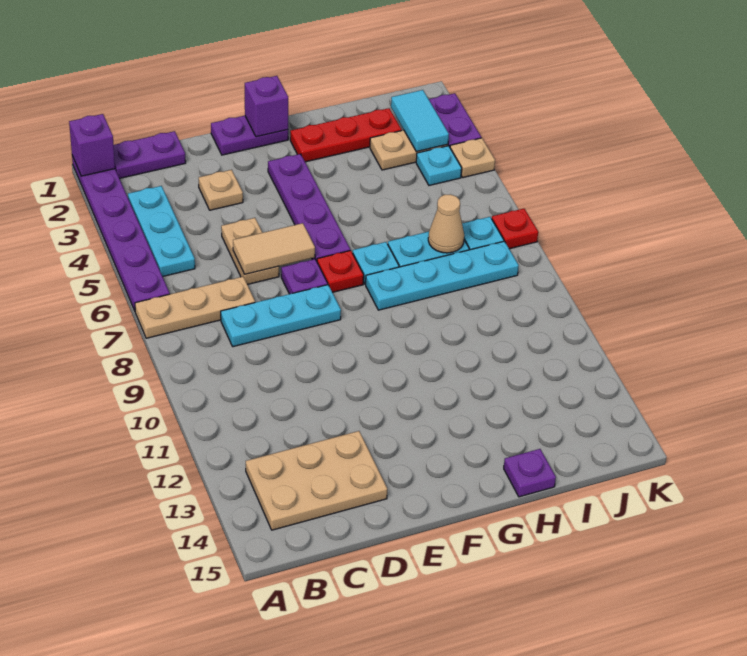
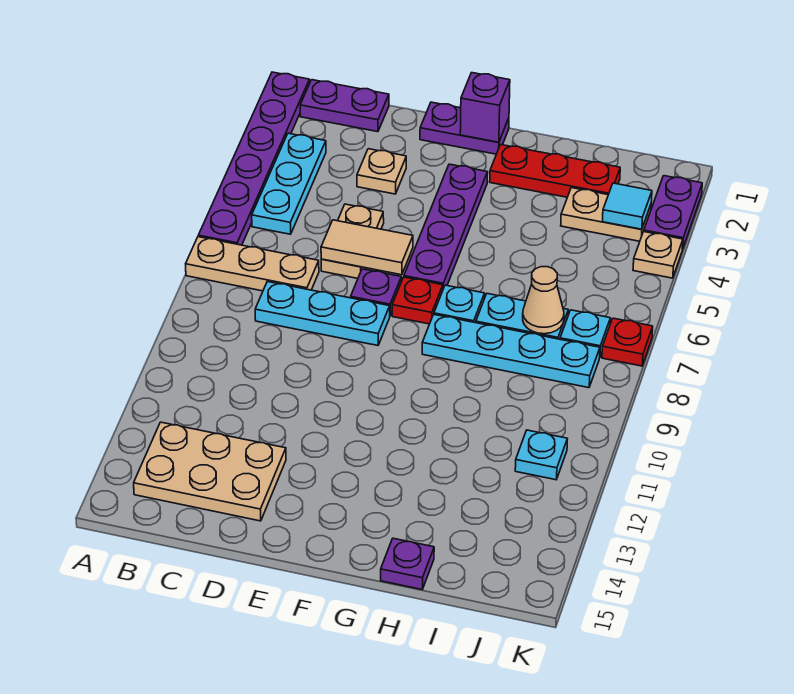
purple 1x1 brick [69,114,115,176] -> none
cyan 1x2 tile [391,90,449,152] -> cyan 1x1 tile [602,183,652,229]
cyan 1x1 plate [416,146,462,185] -> cyan 1x1 plate moved to [515,430,567,480]

